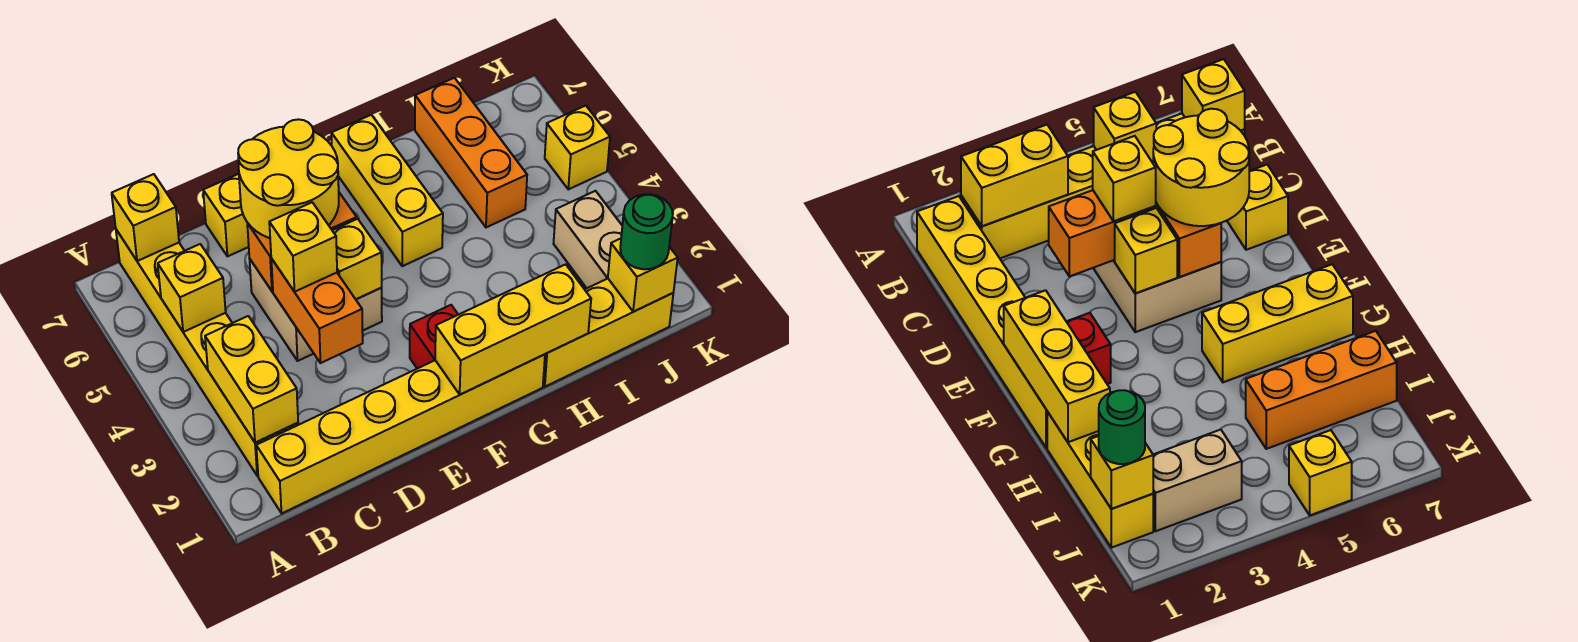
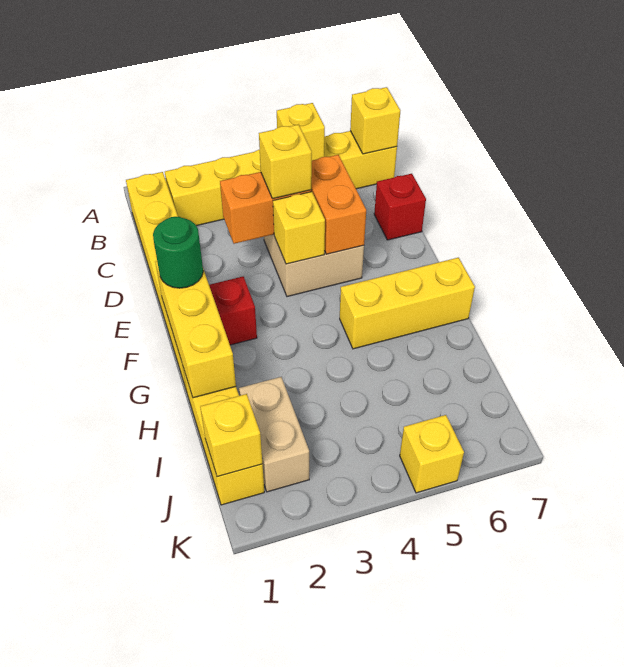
yellow 1x2 brick [205,316,298,443] -> none
yellow 2x2 round brick [238,119,339,238] -> none
yellow 1x1 brick [203,174,249,256] -> red 1x1 brick [374,174,426,240]
orange 1x3 brick [415,78,527,227] -> none
green 1x1 round brick [620,194,673,269] -> green 1x1 round brick moved to [153,217,203,288]
tan 1x2 brick [554,191,622,288] -> tan 1x2 brick turned to [239,377,309,492]

